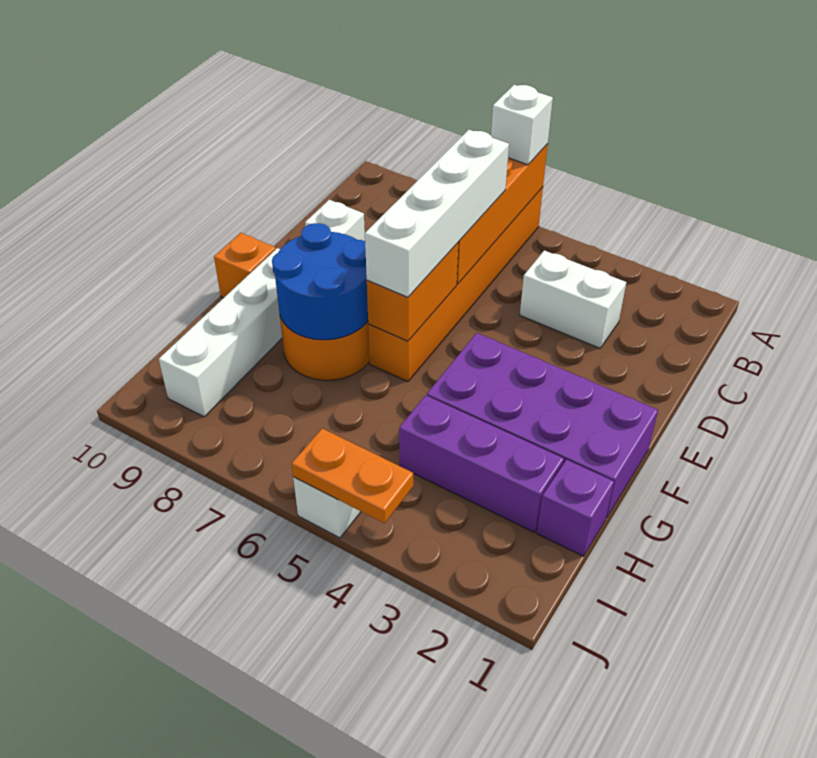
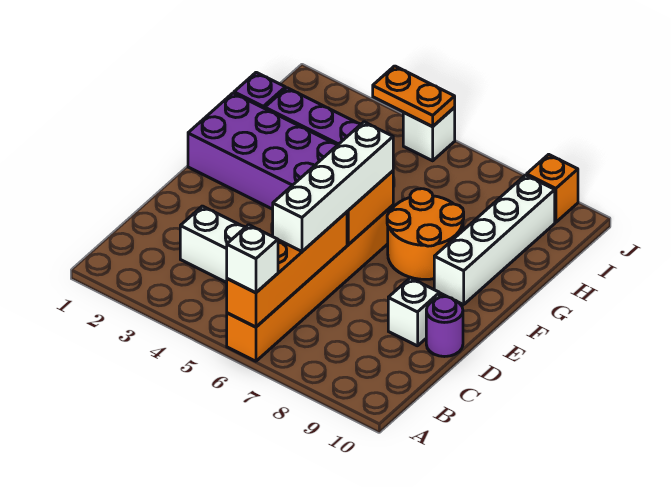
none -> purple 1x1 round brick [426,297,463,357]
blue 2x2 round brick [272,223,368,340] -> none
orange 1x1 brick [214,233,276,298] -> orange 1x1 brick moved to [527,154,578,222]

